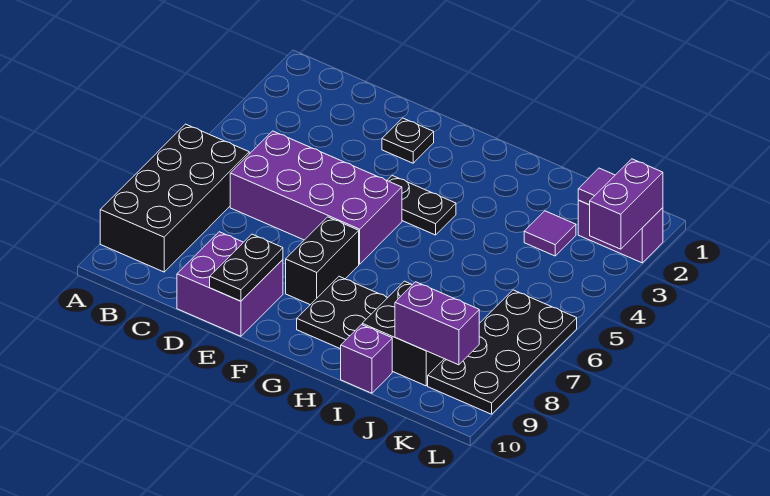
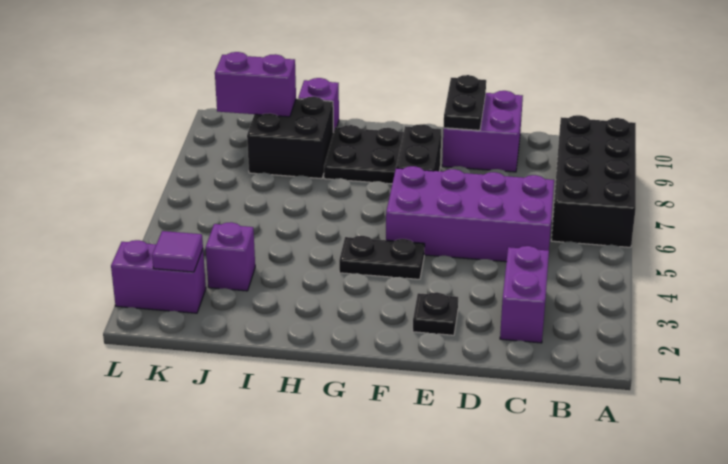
purple 1x1 tile [524,211,576,256] -> purple 1x1 brick [206,222,255,291]
black 2x4 plate [428,290,577,414] -> none
purple 1x2 brick [590,159,663,249] -> purple 1x2 brick moved to [500,246,549,343]

